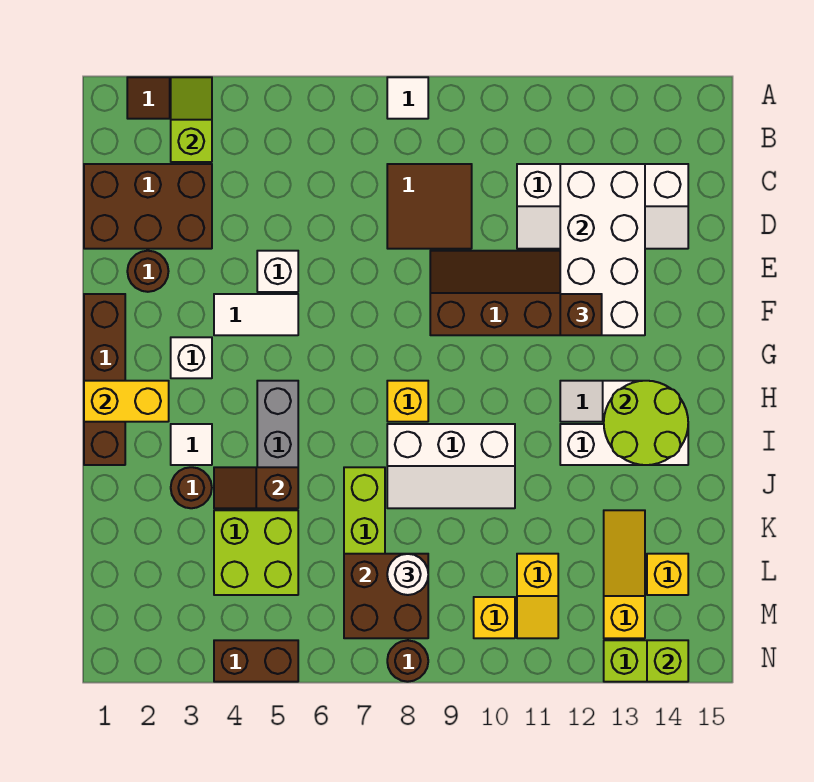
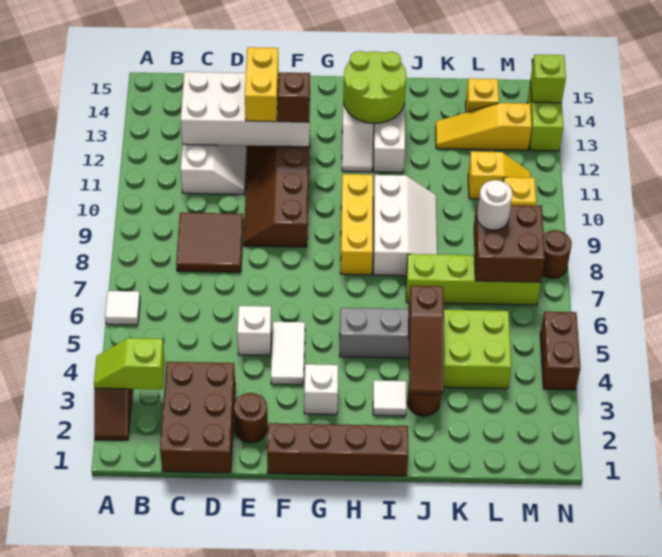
white 1x1 tile [387,77,428,119] -> white 1x1 tile moved to [105,291,140,325]
yellow 1x2 brick [84,381,169,422] -> yellow 1x2 brick moved to [245,47,279,122]
yellow 1x1 brick [387,381,428,422] -> yellow 1x3 brick [341,174,373,275]
brown 1x2 slope [214,467,298,508] -> brown 1x3 slope [409,286,444,395]

